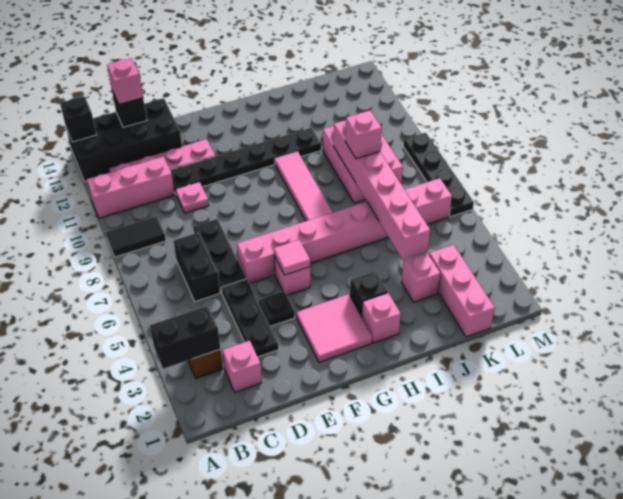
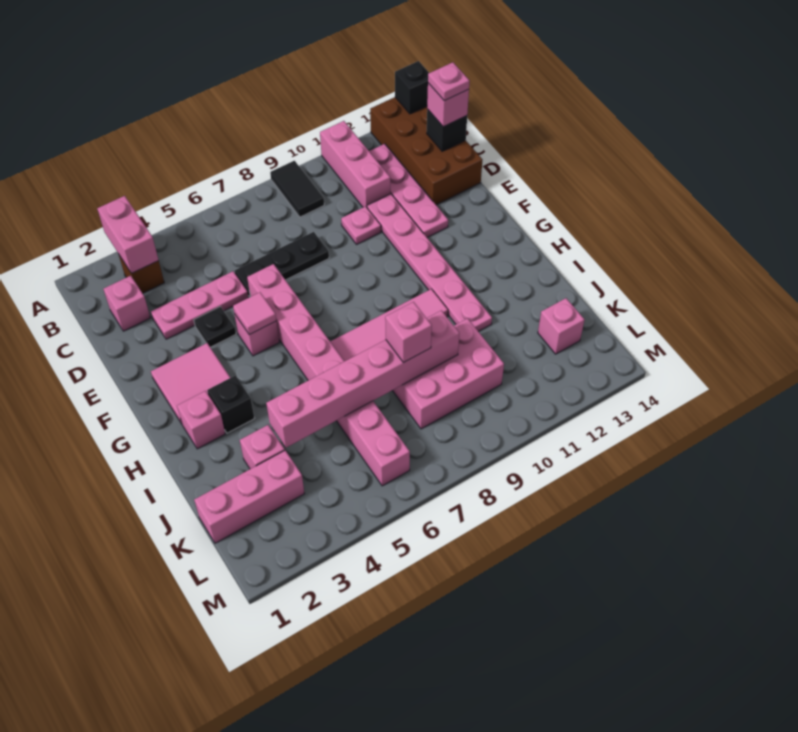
black 1x2 brick [150,306,220,369] -> pink 1x2 brick [97,196,159,273]
black 2x4 brick [66,98,182,182] -> brown 2x4 brick [370,97,482,205]
black 1x2 brick [174,232,220,302] -> none
none -> pink 1x1 plate [428,62,470,101]
black 1x3 plate [221,279,279,357] -> pink 1x3 plate [151,271,249,339]
black 1x6 plate [170,128,321,194] -> pink 1x6 plate [367,194,492,331]
none -> pink 1x1 brick [538,298,584,354]
black 1x4 plate [403,133,474,217] -> none

